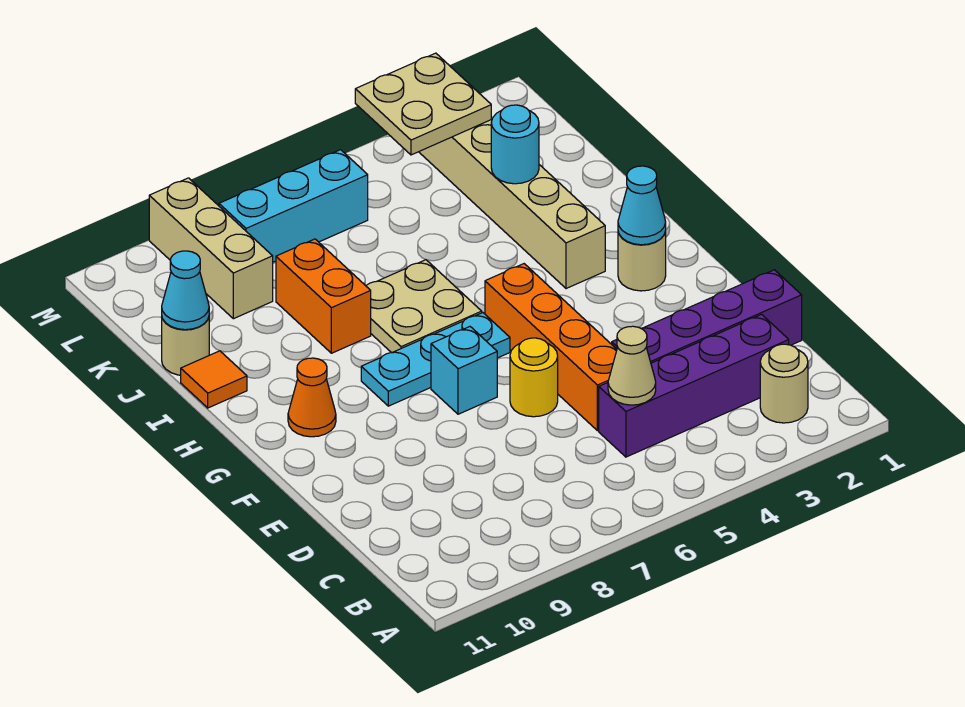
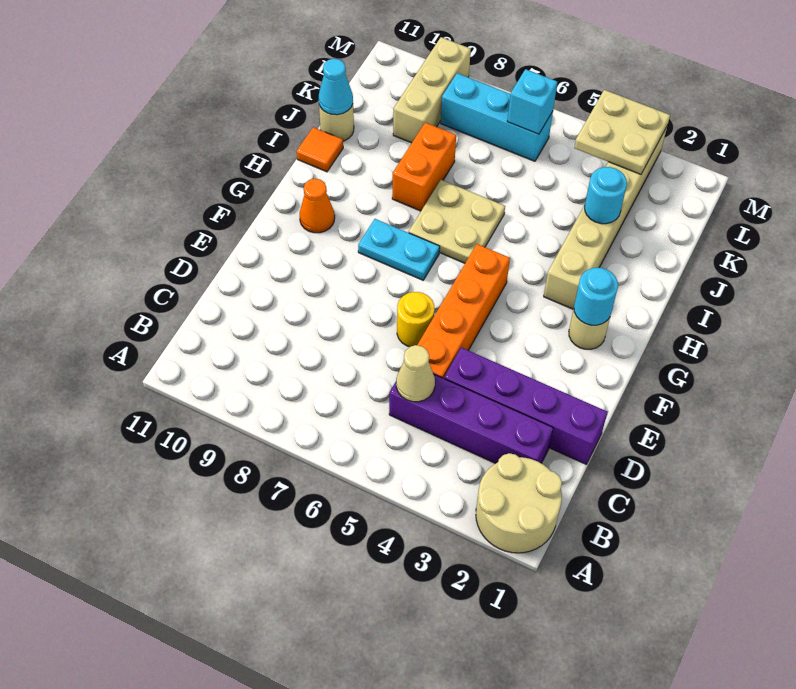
tan 1x1 round brick [760,344,808,423] -> tan 2x2 round brick [476,453,562,553]
cyan 1x1 brick [431,327,497,414] -> cyan 1x1 brick moved to [507,69,557,134]
cyan 1x1 cone [618,166,666,245] -> cyan 1x1 round brick [574,268,618,325]
cyan 1x3 plate [361,312,510,406] -> cyan 1x2 plate [358,219,440,280]

